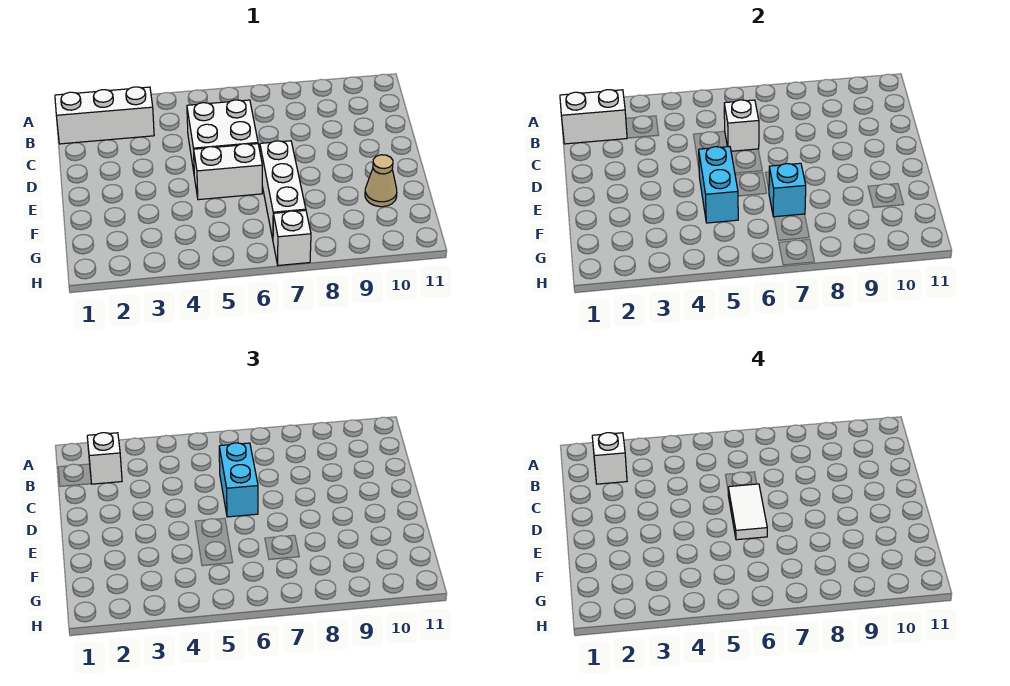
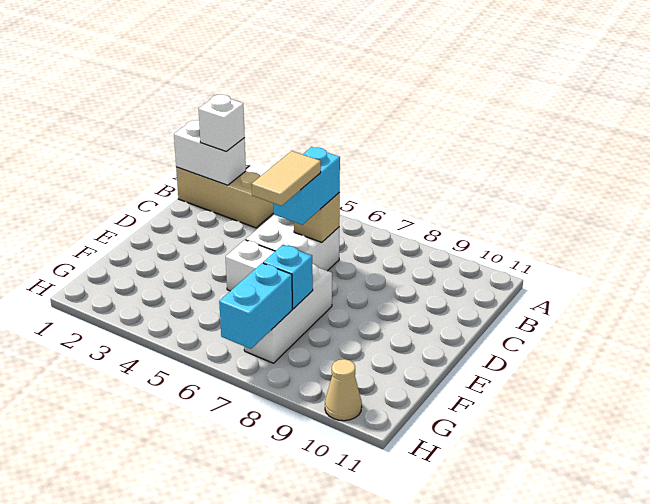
white 1x3 brick [55,87,154,144] -> tan 1x3 brick [176,167,274,228]
white 1x1 brick [592,433,627,484] -> none
white 1x1 brick [724,100,759,151] -> tan 1x1 brick [294,193,340,242]
white 1x2 tile [728,484,767,540] -> tan 1x2 tile [252,151,321,206]
cyan 1x2 brick [699,147,738,223] -> cyan 1x2 brick moved to [219,263,292,349]
tan 1x1 cone [365,155,397,207] -> tan 1x1 cone moved to [325,359,362,421]
white 1x1 brick [273,210,311,265] -> none

